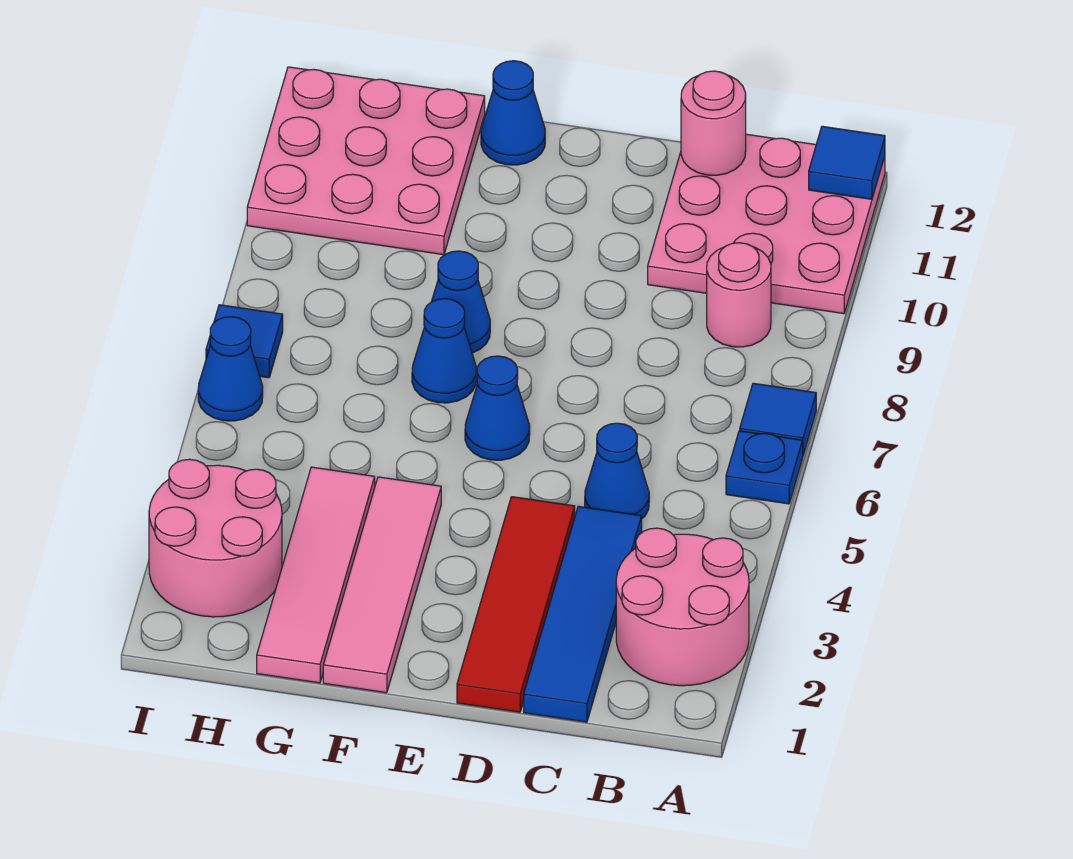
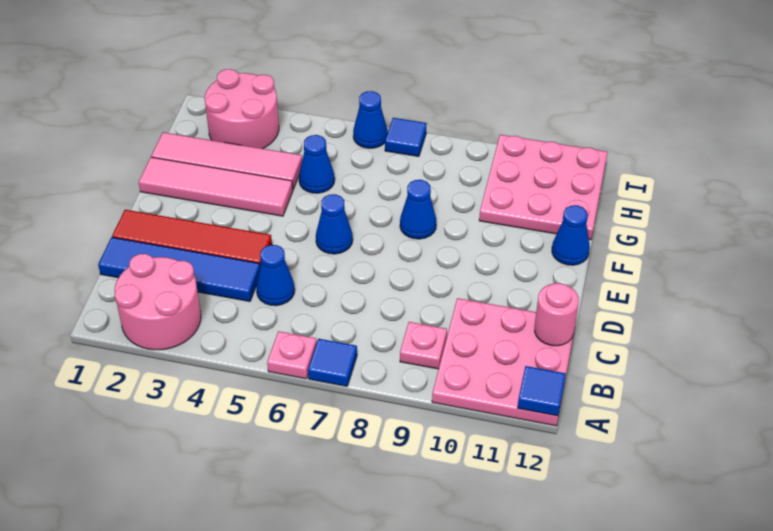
blue 1x1 plate [726,431,803,504] -> pink 1x1 plate [267,331,317,379]
pink 1x1 round brick [707,243,771,347] -> pink 1x1 plate [400,322,447,369]
blue 1x1 cone [412,299,477,403] -> blue 1x1 cone moved to [299,135,335,193]

